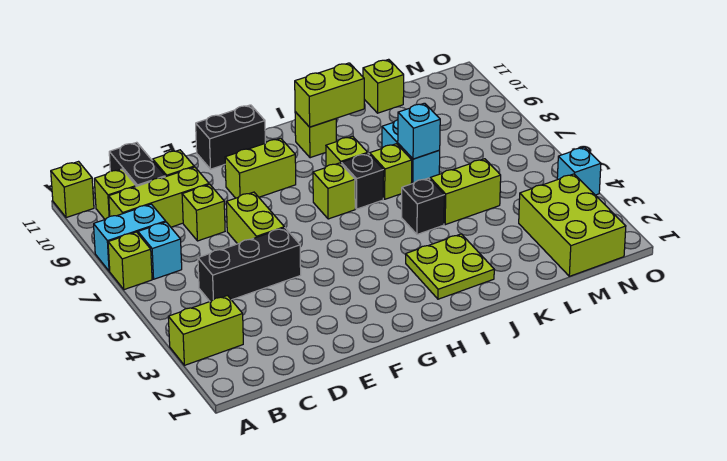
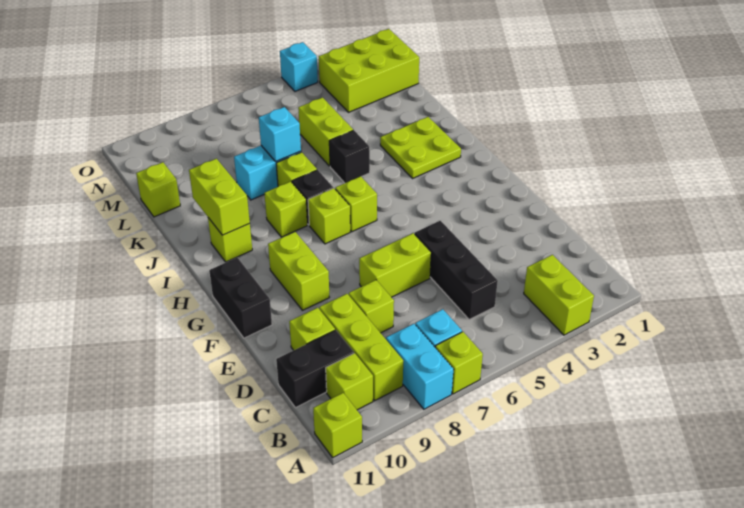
none -> lime 1x1 brick [335,176,377,232]

